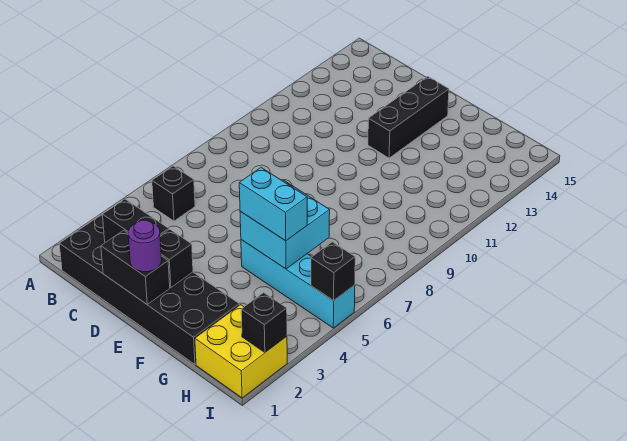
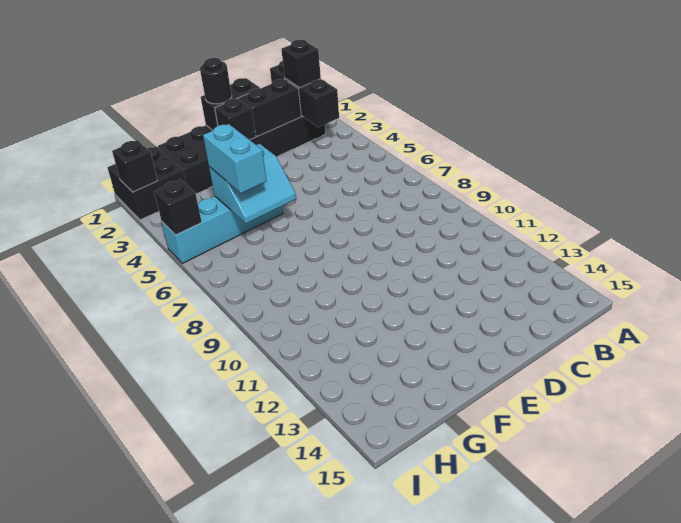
black 1x1 brick [152,166,195,221] -> black 1x1 brick moved to [281,40,321,88]
purple 1x1 round brick [128,220,162,272] -> black 1x1 round brick [200,58,232,104]
black 1x3 brick [368,76,449,158] -> black 1x3 brick moved to [270,61,339,127]
cyan 2x2 brick [240,181,330,269] -> cyan 2x2 slope [209,144,296,223]
cyan 1x2 brick [239,168,307,241] -> cyan 1x2 brick turned to [203,124,267,193]
yellow 2x2 brick [195,305,287,398] -> black 2x2 brick [108,146,186,220]

